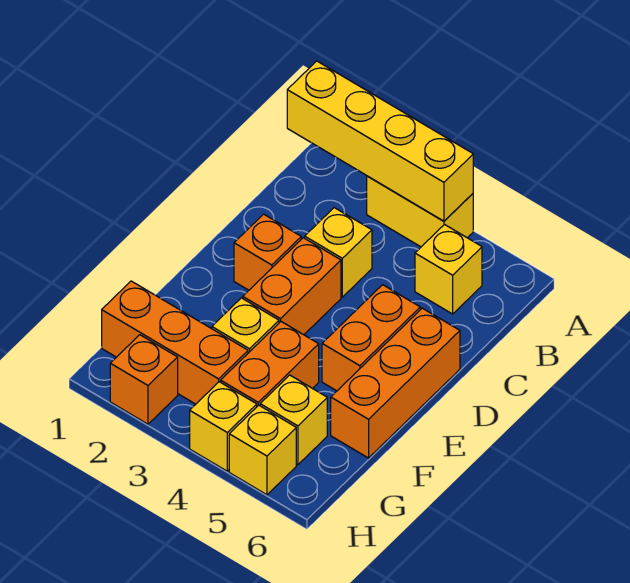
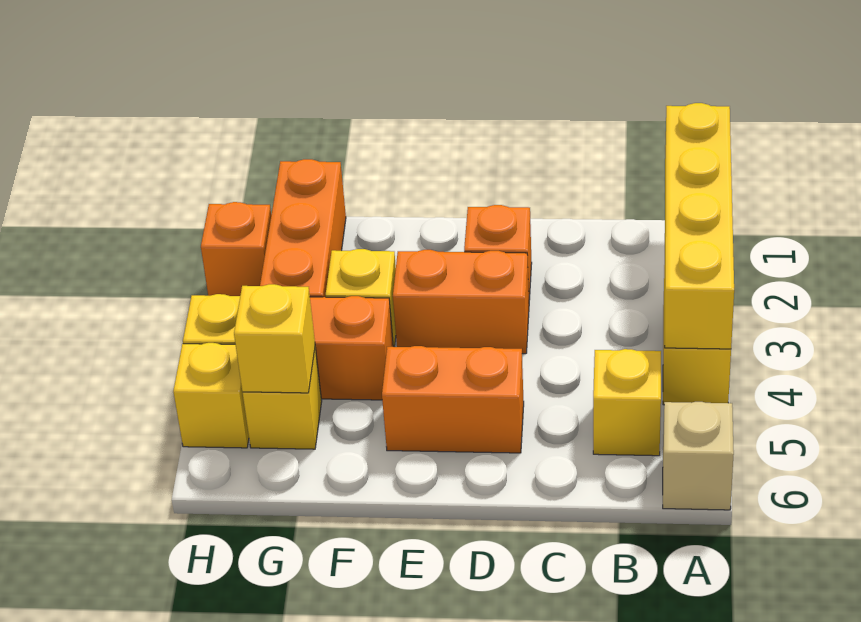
none -> tan 1x1 brick [663,402,734,510]
yellow 1x1 brick [305,208,372,297] -> yellow 1x1 brick moved to [234,284,315,393]
orange 1x3 brick [331,308,460,458] -> none

